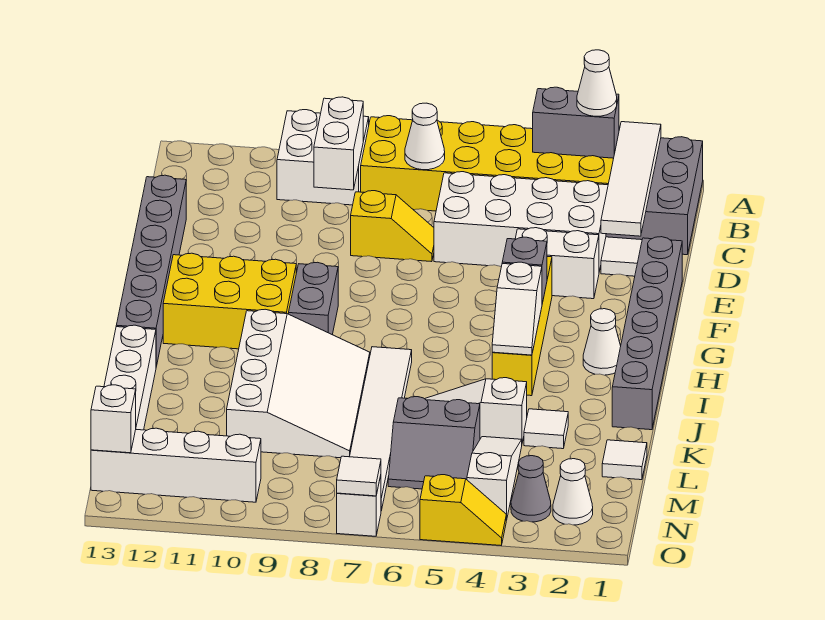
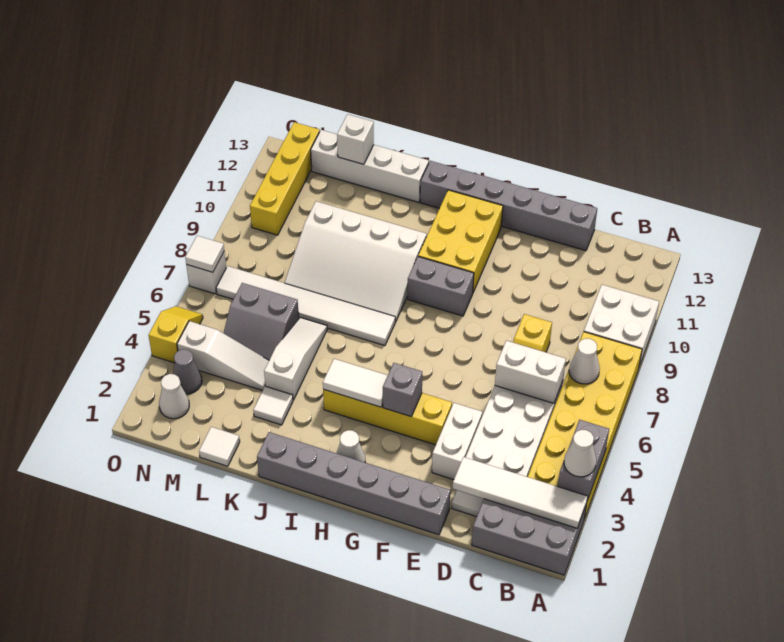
white 1x2 brick [314,97,363,190] -> white 1x2 brick moved to [495,341,566,403]
white 1x2 slope [492,262,542,355] -> white 1x2 tile [323,359,388,407]
grey 2x2 slope [388,397,480,489] -> grey 2x2 slope turned to [224,283,299,360]
white 1x4 brick [91,428,261,502] -> yellow 1x4 brick [250,122,320,235]
white 1x1 brick [91,385,136,453] -> white 1x1 brick moved to [337,114,374,164]
yellow 1x2 slope [420,475,506,545] -> yellow 1x2 slope turned to [148,306,203,363]

